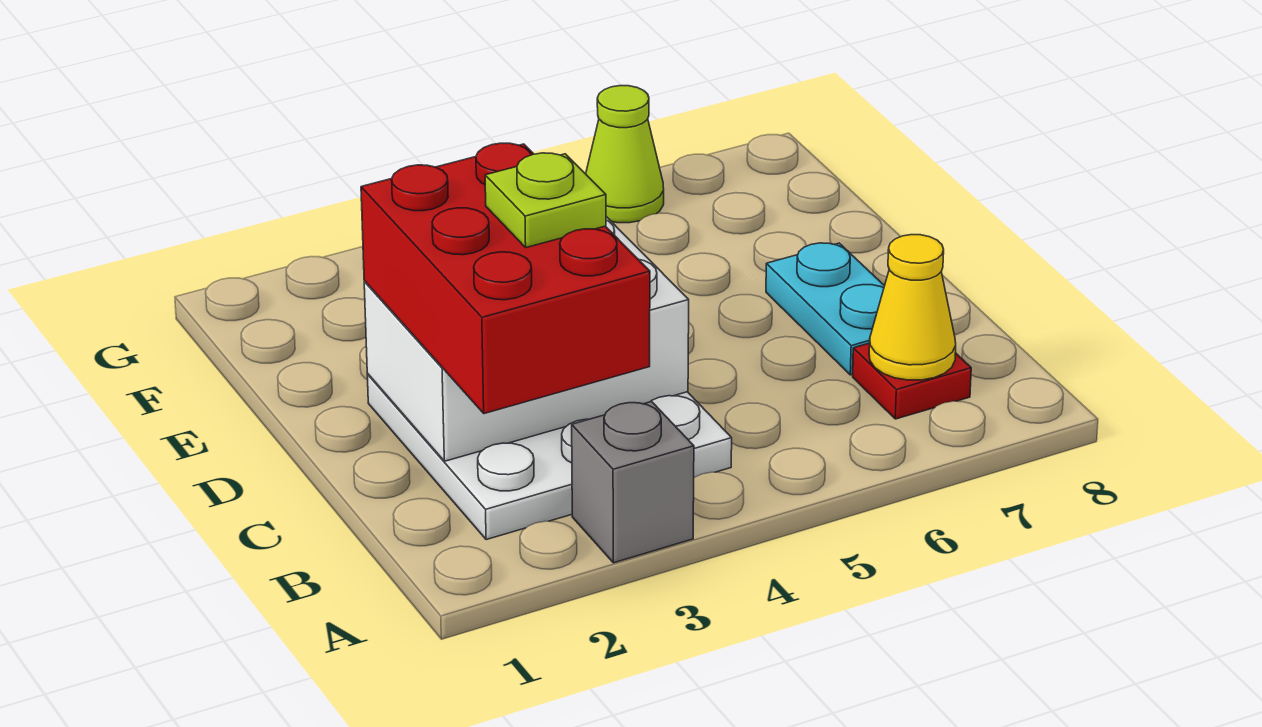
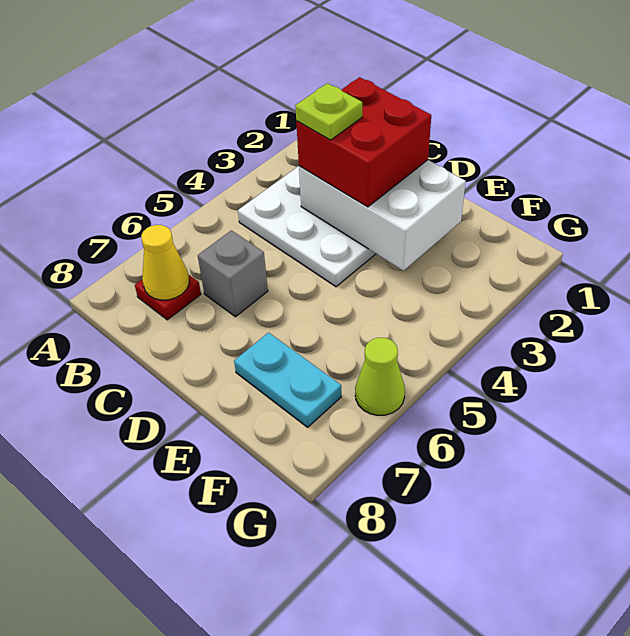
grey 1x1 brick [572,402,694,563] -> grey 1x1 brick moved to [198,230,268,317]
red 2x3 brick [361,143,650,414] -> red 2x2 brick [296,77,431,207]
white 2x3 brick [364,217,689,461] -> white 2x3 brick turned to [299,160,466,271]
cyan 1x2 plate [766,243,884,375] -> cyan 1x2 plate moved to [234,333,341,427]

